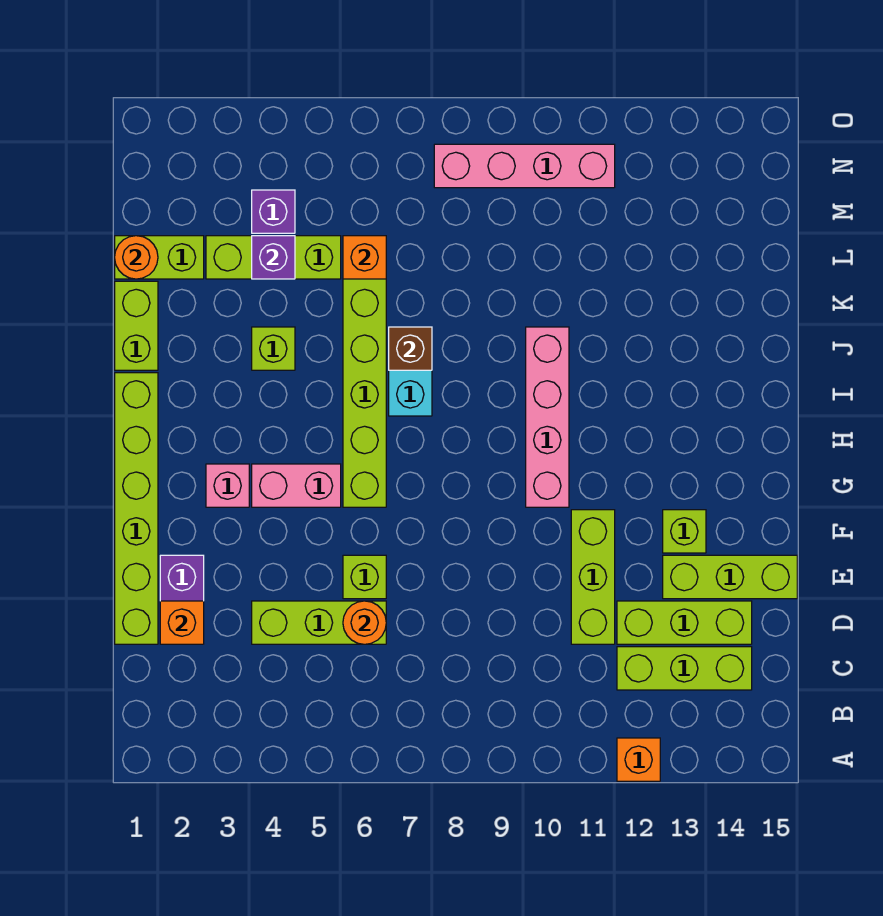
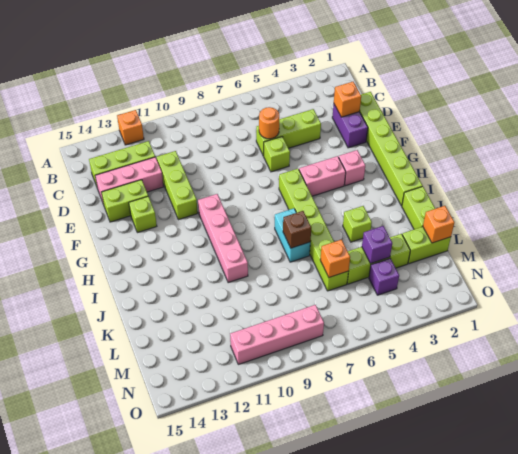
lime 1x3 brick [617,601,752,644] -> pink 1x3 brick [95,157,164,202]
lime 1x3 brick [663,555,797,599] -> lime 1x2 brick [101,180,148,222]
orange 1x1 round brick [115,236,158,279] -> orange 1x1 brick [423,206,454,243]

